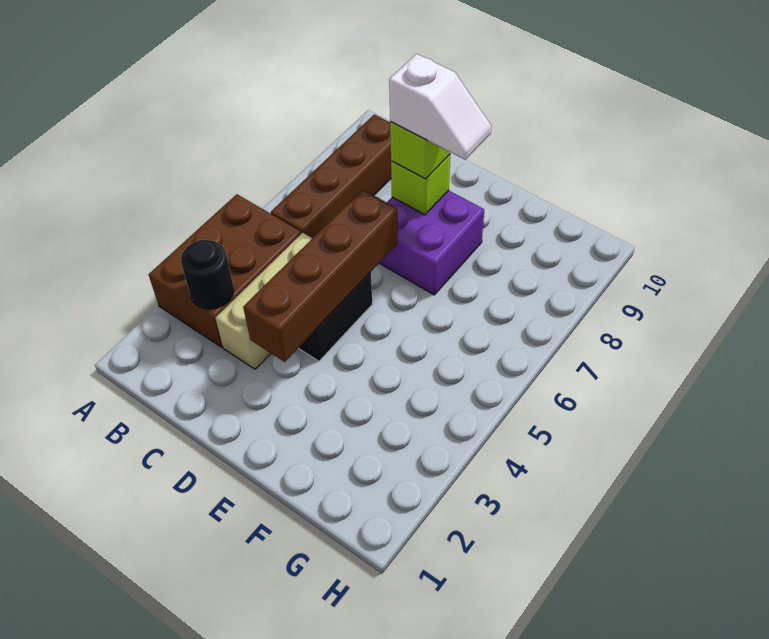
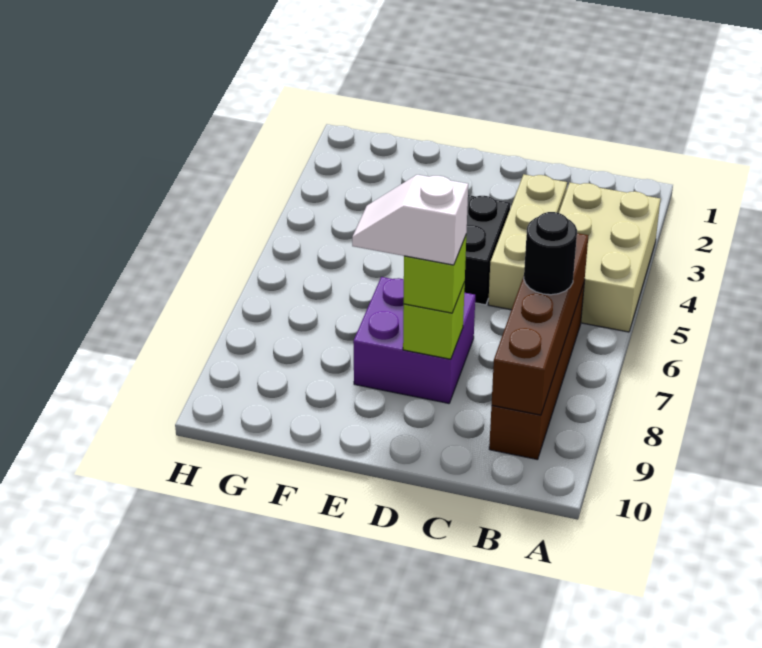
brown 2x3 brick [149,194,301,347] -> tan 2x3 brick [559,183,661,332]
black 1x1 round brick [181,240,234,309] -> black 1x1 round brick moved to [524,212,577,295]
brown 1x4 brick [243,189,398,362] -> brown 1x4 brick moved to [492,233,588,415]

